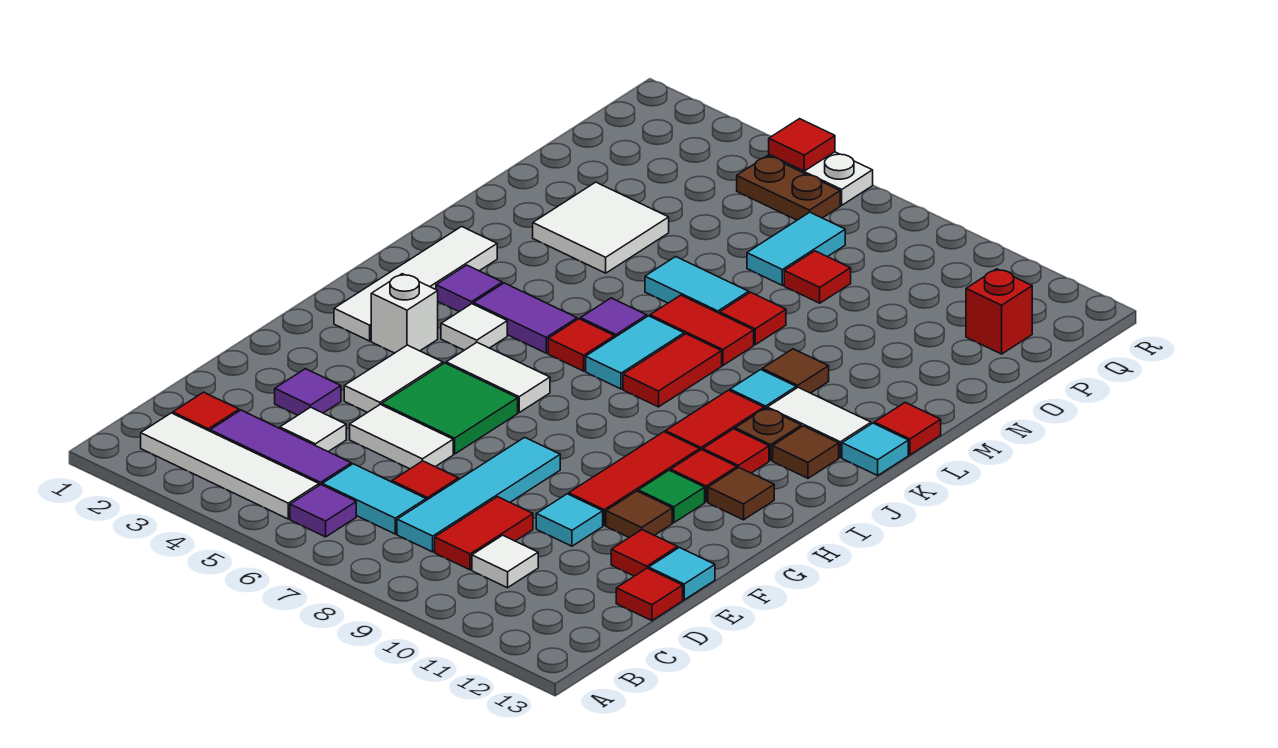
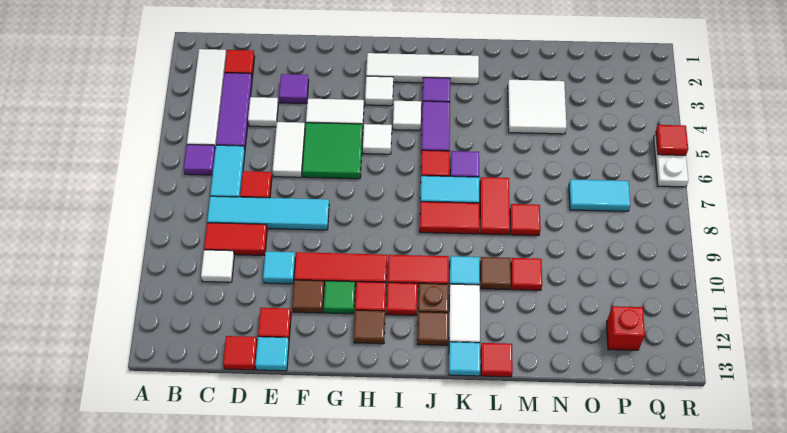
white 1x1 brick [371,274,438,353] -> white 1x1 tile [365,76,393,106]
white 1x2 tile [446,342,550,412] -> white 1x1 tile [363,124,392,154]
cyan 1x2 tile [645,257,749,313] -> none
red 1x1 tile [784,251,851,303] -> red 1x1 tile moved to [511,258,542,290]
brown 1x2 plate [737,156,840,220] -> none

